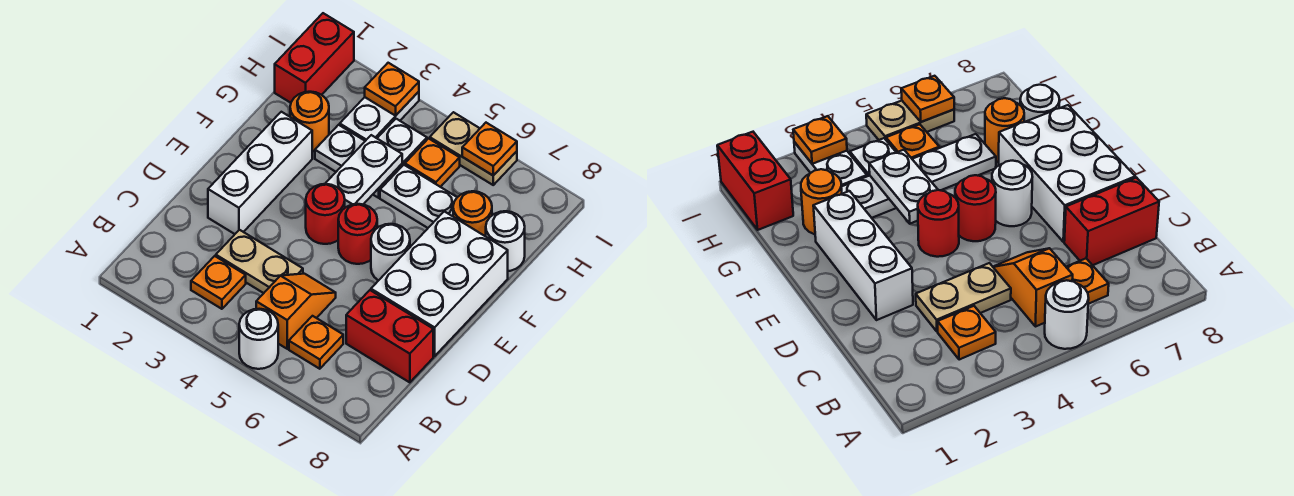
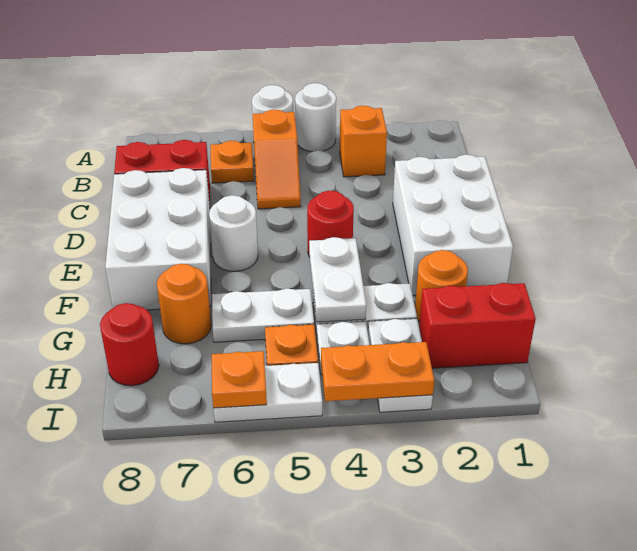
orange 1x1 plate [191,256,246,309] -> orange 1x1 brick [340,106,387,177]
tan 1x2 plate [216,230,303,293] -> none
white 1x3 brick [208,112,312,234] -> white 2x3 brick [393,155,513,295]
red 1x1 round brick [338,204,377,264] -> red 1x1 round brick moved to [100,303,159,386]
white 1x1 round brick [486,211,525,271] -> white 1x1 round brick moved to [295,83,336,152]
red 1x2 brick [275,13,354,103] -> red 1x2 brick turned to [419,283,536,368]
orange 1x1 plate [365,63,419,116] -> orange 1x2 plate [321,342,434,401]
tan 1x2 plate [430,112,517,185] -> white 1x2 plate [213,363,322,422]

